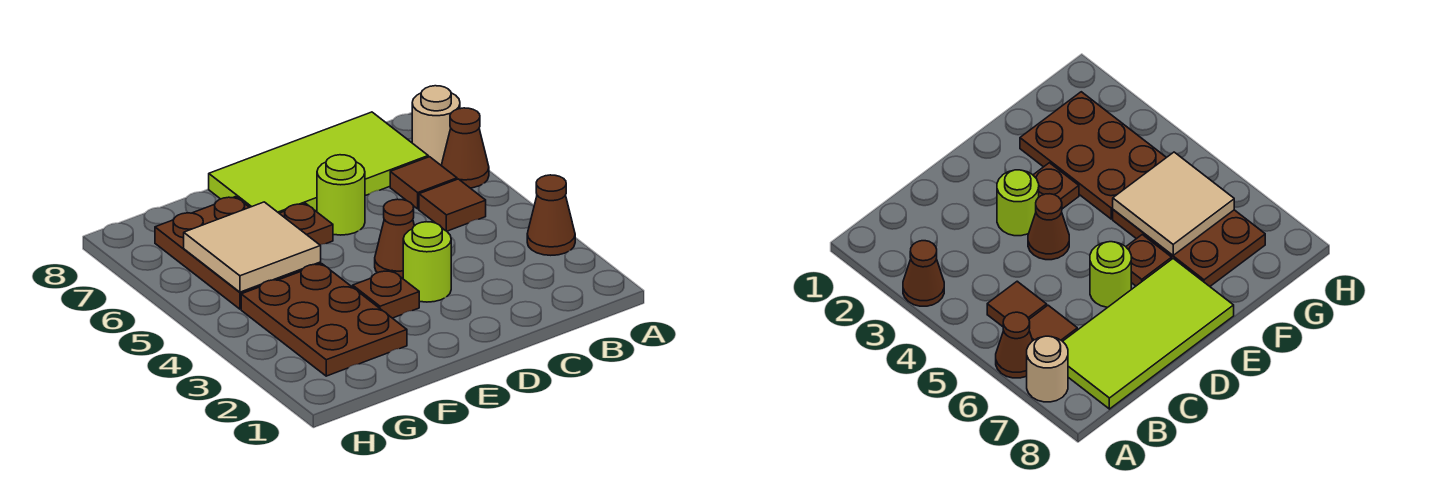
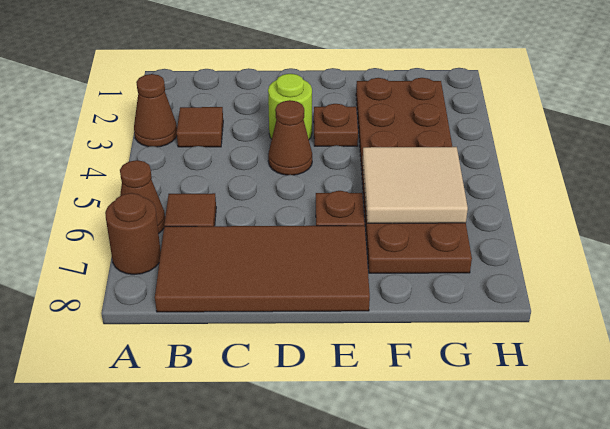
tan 1x1 round brick [412,86,460,165] -> brown 1x1 round brick [105,193,161,275]
brown 1x1 tile [419,179,486,231] -> brown 1x1 tile moved to [177,107,223,147]
lime 2x4 tile [209,112,428,213] -> brown 2x4 tile [155,226,370,312]
lime 1x1 round brick [317,155,365,235] -> none

